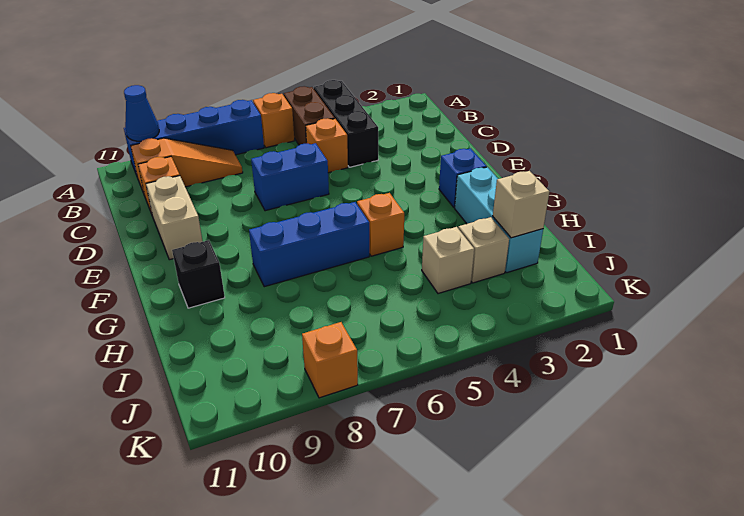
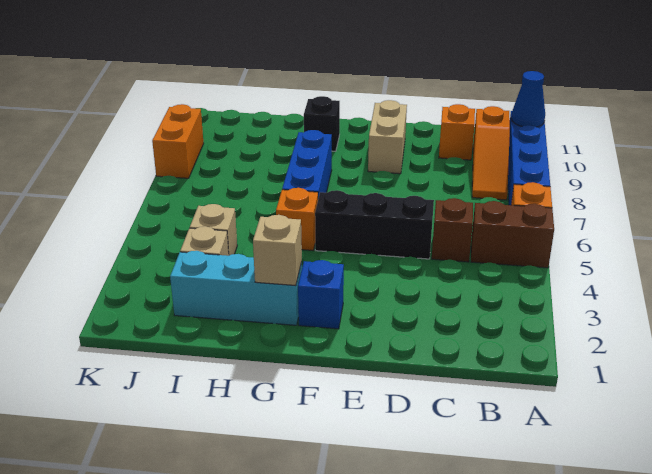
black 1x3 brick [314,80,378,167] -> black 1x3 brick moved to [315,190,434,259]
orange 1x1 brick [306,118,348,173] -> brown 1x1 brick [432,198,473,262]
blue 1x2 brick [251,143,329,211] -> none
tan 1x2 brick [146,176,203,260] -> tan 1x2 brick turned to [368,100,407,174]
tan 1x1 brick [493,171,549,238] -> tan 1x1 brick moved to [253,215,302,286]
orange 1x1 brick [302,322,358,398] -> orange 1x2 brick [152,104,204,178]

